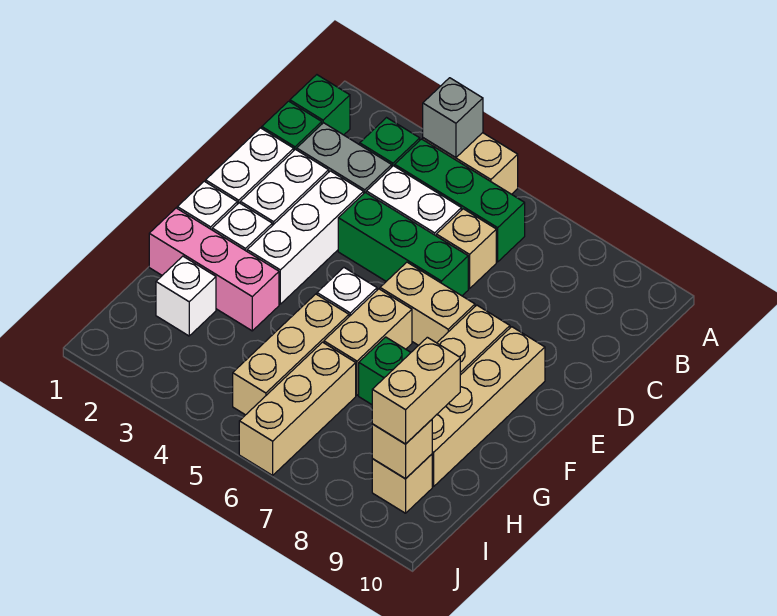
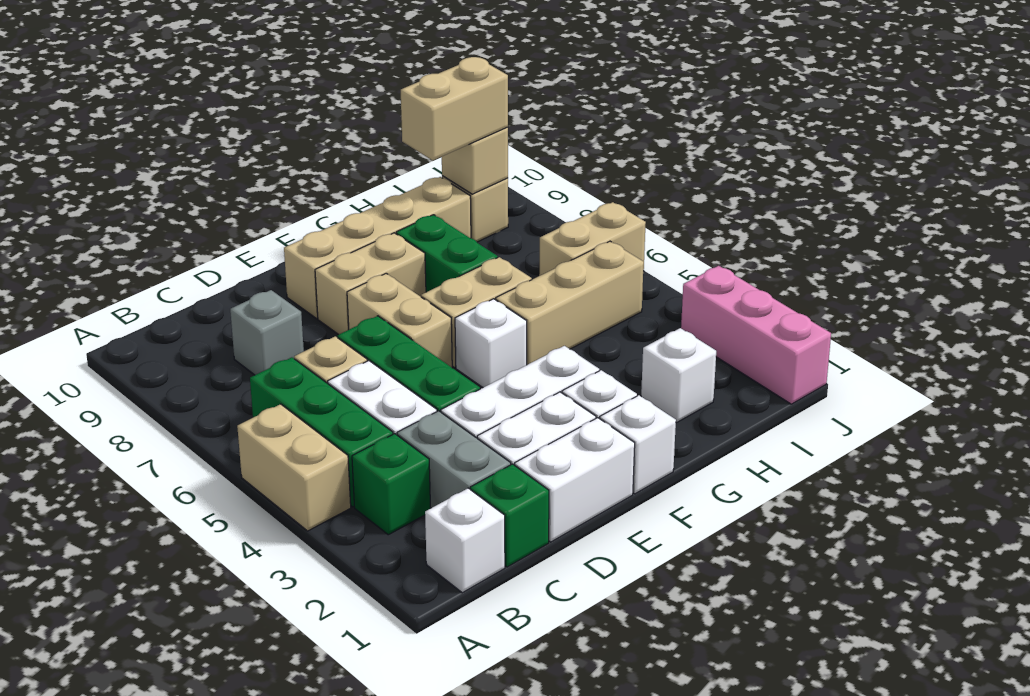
grey 1x1 brick [423,78,483,158] -> grey 1x1 brick moved to [230,290,304,375]
green 1x1 brick [290,75,350,135] -> white 1x1 brick [425,488,505,593]
pink 1x3 brick [149,208,279,331] -> pink 1x3 brick moved to [681,266,831,404]
tan 1x3 brick [239,342,356,475] -> tan 1x2 brick [539,202,646,276]

